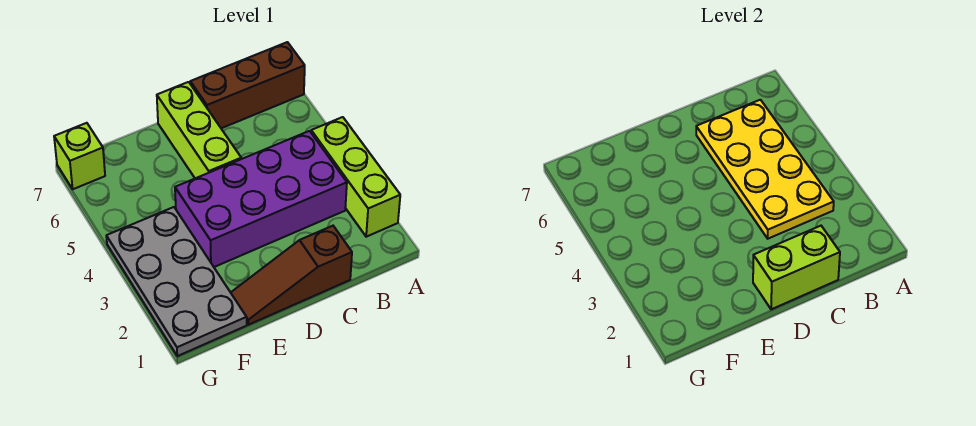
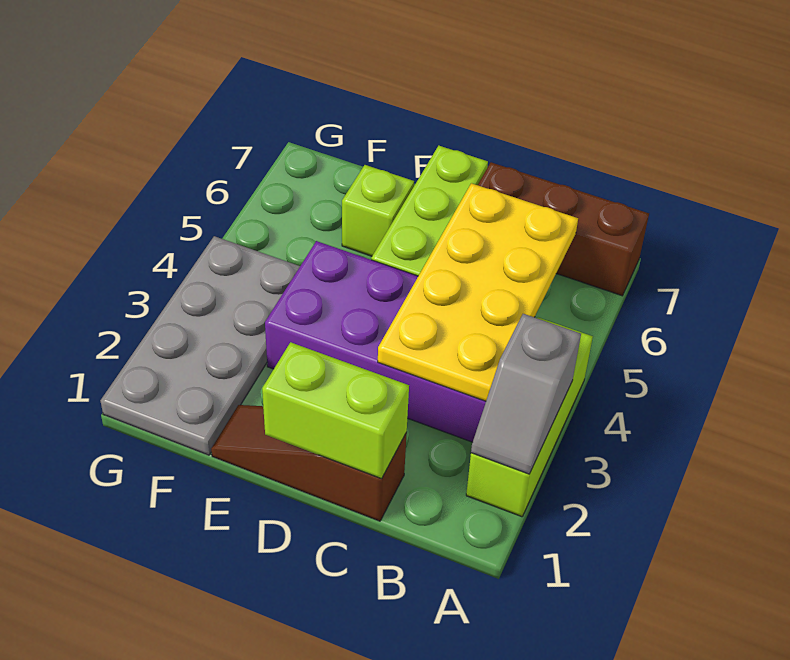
none -> grey 1x2 slope [471,314,581,474]
lime 1x1 brick [54,123,105,189] -> lime 1x1 brick moved to [342,165,414,256]

